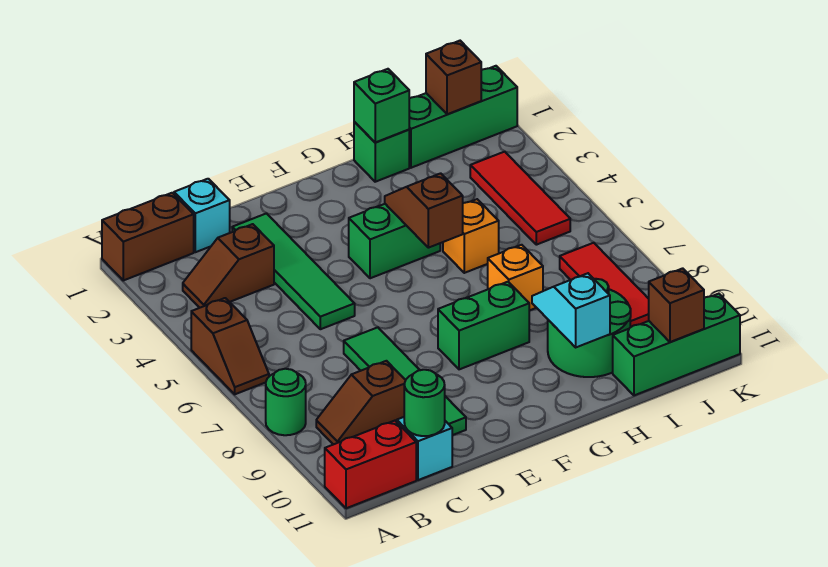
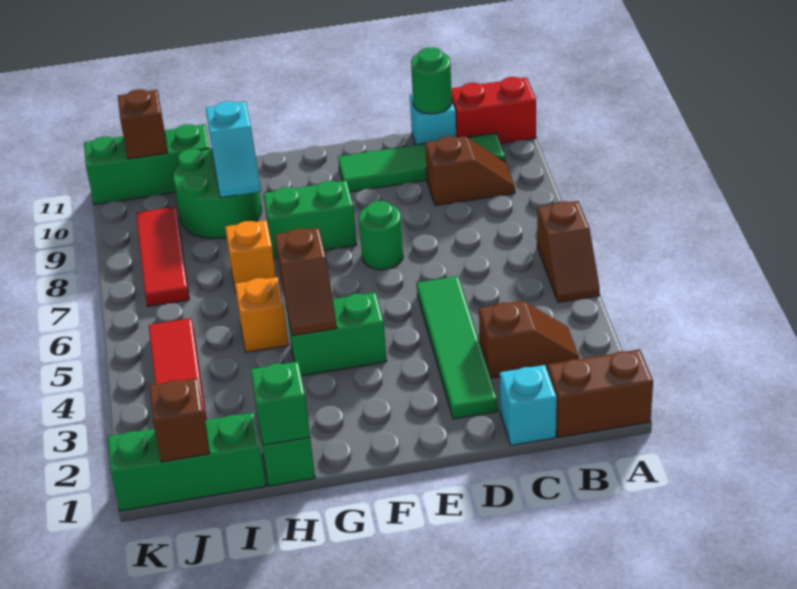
brown 1x2 slope [191,298,269,394] -> brown 1x2 slope turned to [537,201,600,302]
green 1x1 round brick [266,369,306,435] -> green 1x1 round brick moved to [359,201,403,270]
green 1x4 tile [344,327,466,435] -> green 1x4 tile turned to [338,133,505,192]

